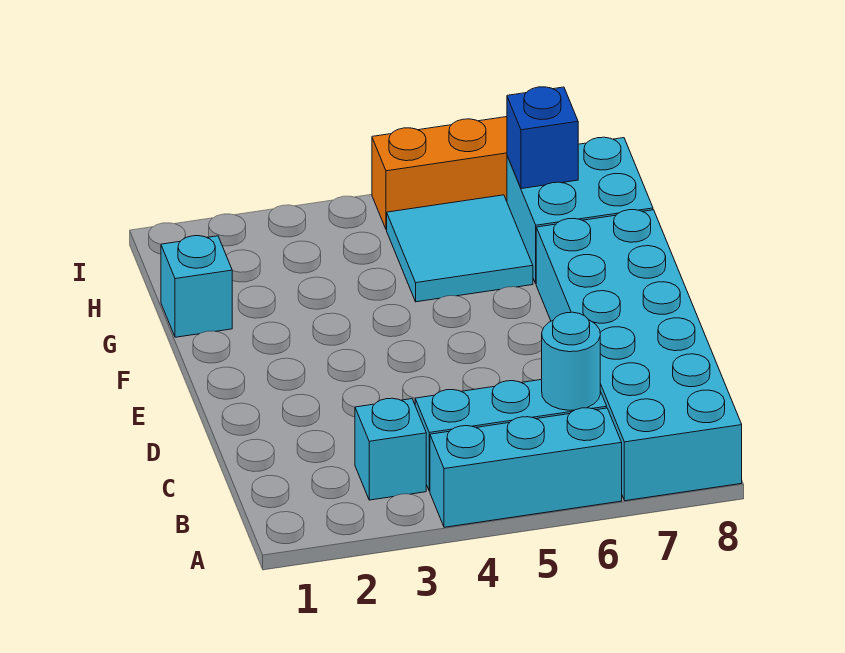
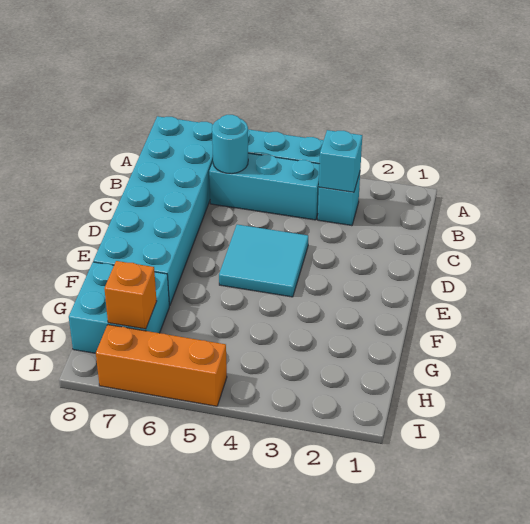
cyan 1x1 brick [161,236,232,337] -> cyan 1x1 brick moved to [319,130,362,192]
cyan 2x2 tile [387,195,533,302] -> cyan 2x2 tile moved to [219,224,308,297]
blue 1x1 brick [507,87,578,189] -> orange 1x1 brick [104,261,157,329]

